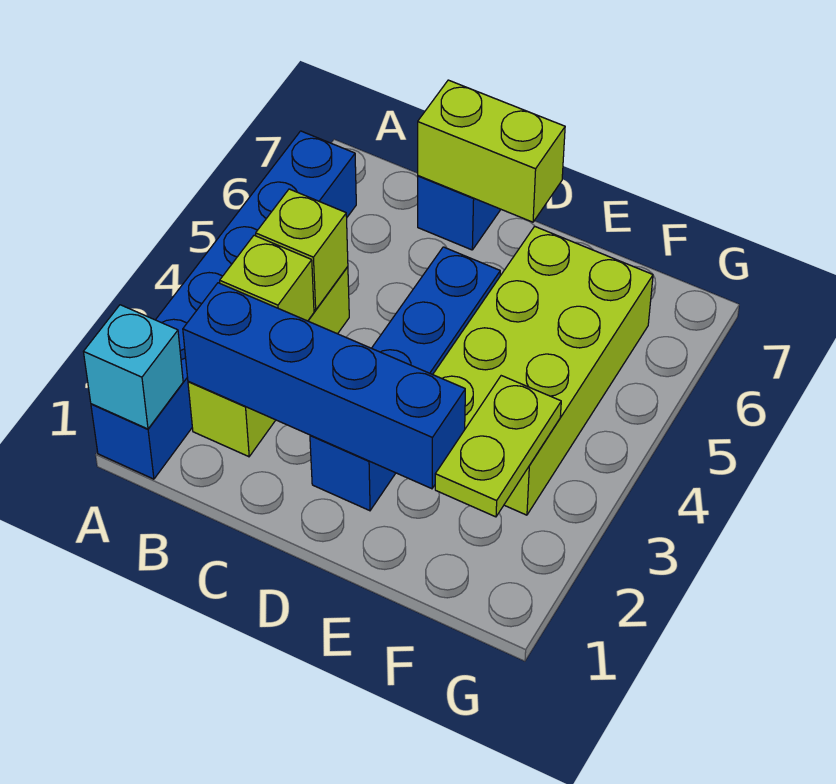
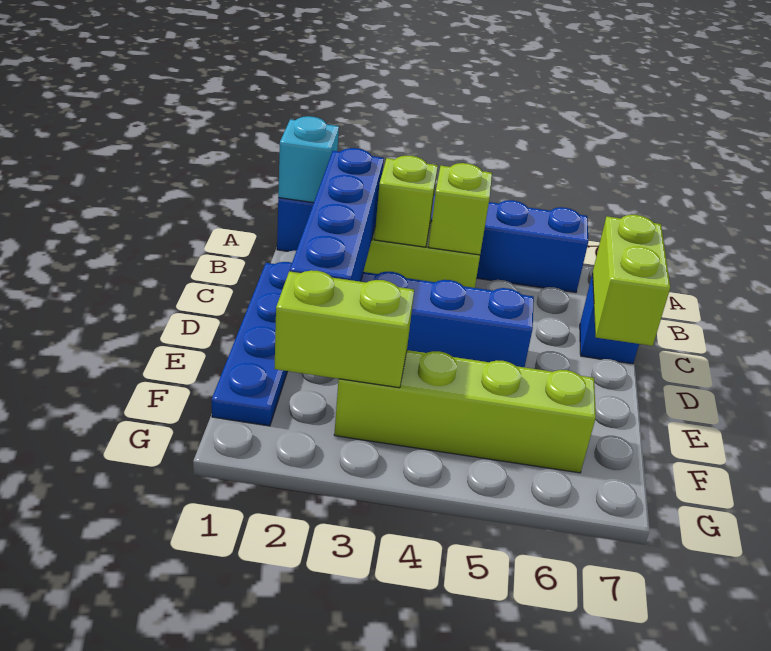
none -> blue 1x4 plate [212,262,292,426]
lime 2x4 brick [433,226,653,515] -> lime 1x4 brick [334,350,596,473]
lime 1x2 plate [435,376,561,517] -> lime 1x2 brick [274,270,414,388]

